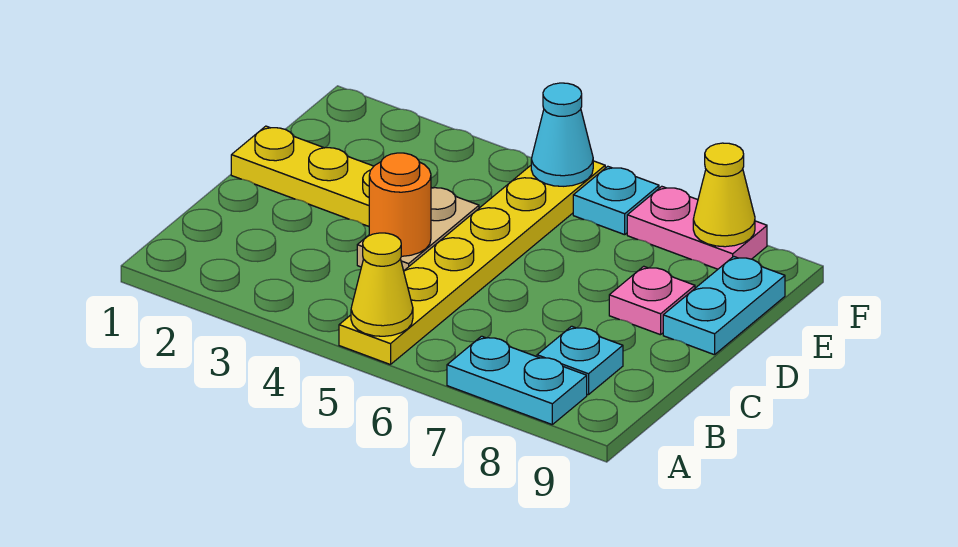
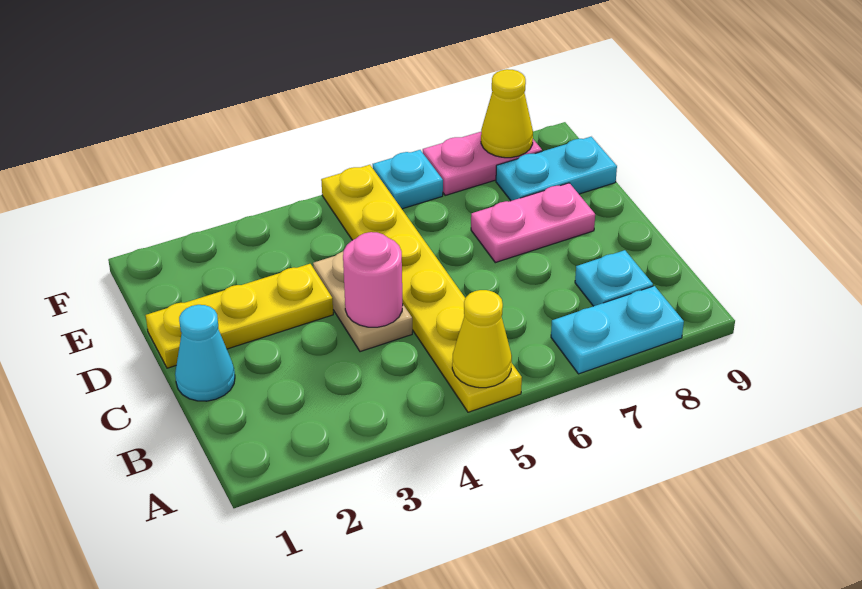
orange 1x1 round brick [369,153,431,256] -> pink 1x1 round brick [343,232,403,327]
pink 1x1 plate [609,266,695,335] -> pink 1x2 plate [471,183,595,263]
cyan 1x2 plate [663,256,785,355] -> cyan 1x2 plate turned to [496,137,617,201]
cyan 1x1 cone [531,83,593,186] -> cyan 1x1 cone moved to [175,305,235,401]

